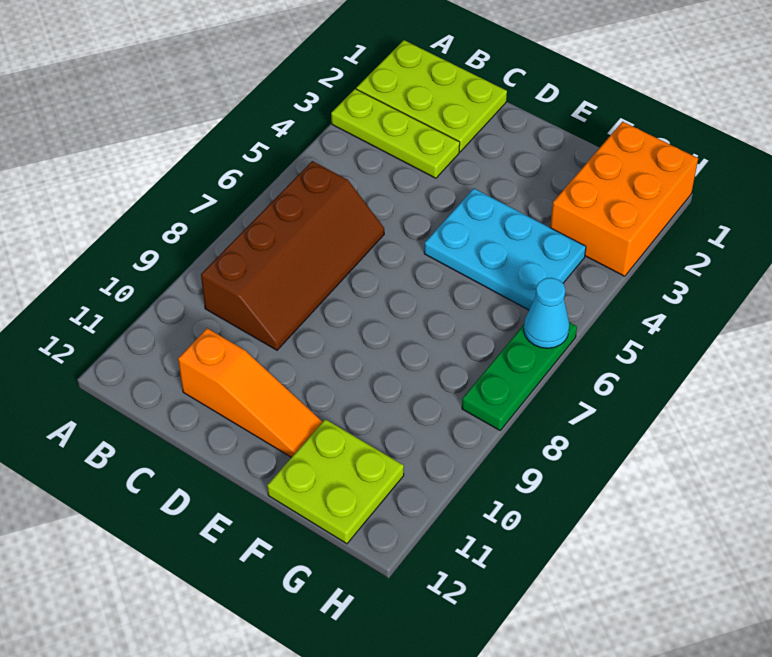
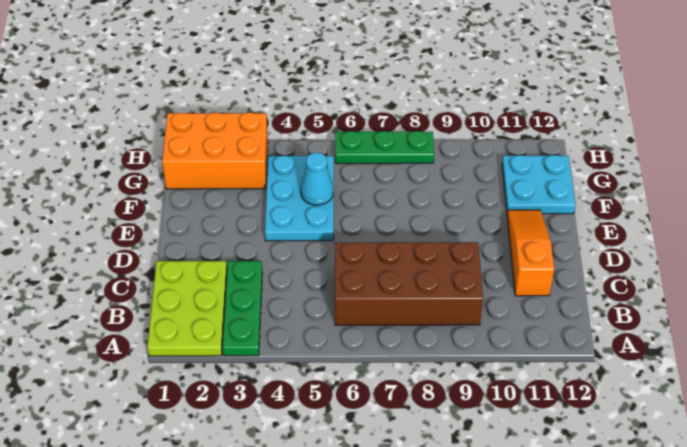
lime 1x3 plate [331,89,460,178] -> green 1x3 plate [222,261,262,356]
brown 2x4 slope [201,161,384,350] -> brown 2x4 brick [335,242,483,325]
lime 2x2 plate [267,419,404,544] -> cyan 2x2 plate [502,155,576,214]
cyan 1x1 cone [524,278,569,348] -> cyan 1x1 cone moved to [301,153,334,205]

